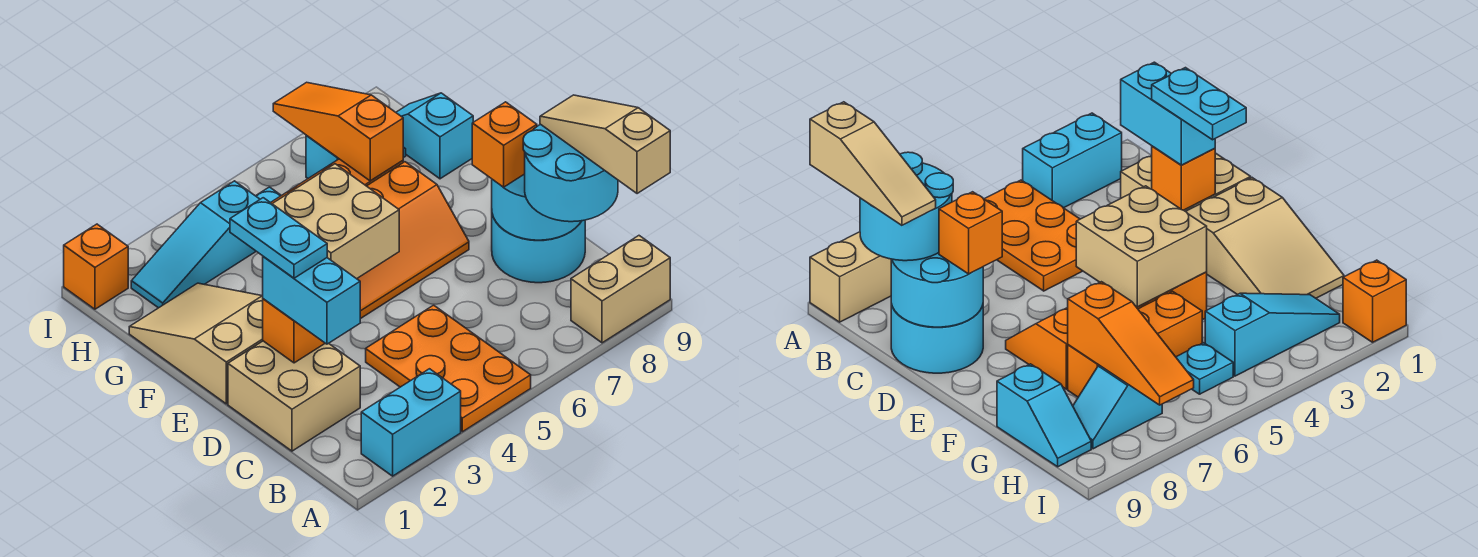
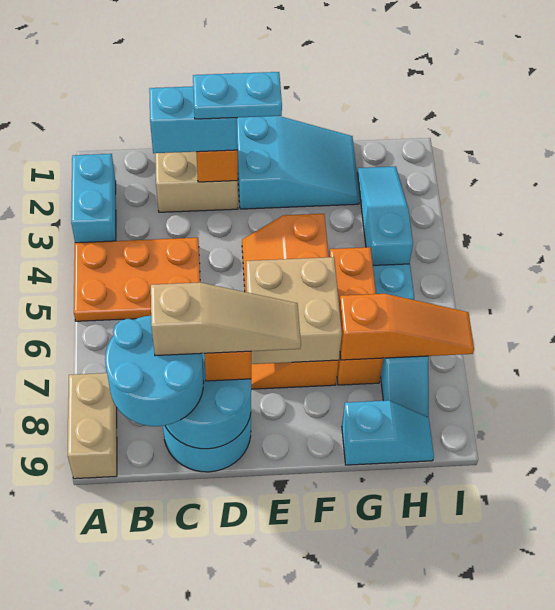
tan 1x3 slope [540,95,670,194] -> tan 1x3 slope moved to [151,282,301,356]
tan 2x3 slope [129,283,263,404] -> cyan 2x3 slope [237,116,360,209]
tan 2x2 brick [272,164,399,279] -> tan 2x2 brick moved to [246,257,342,364]
orange 1x1 brick [64,224,128,309] -> none

